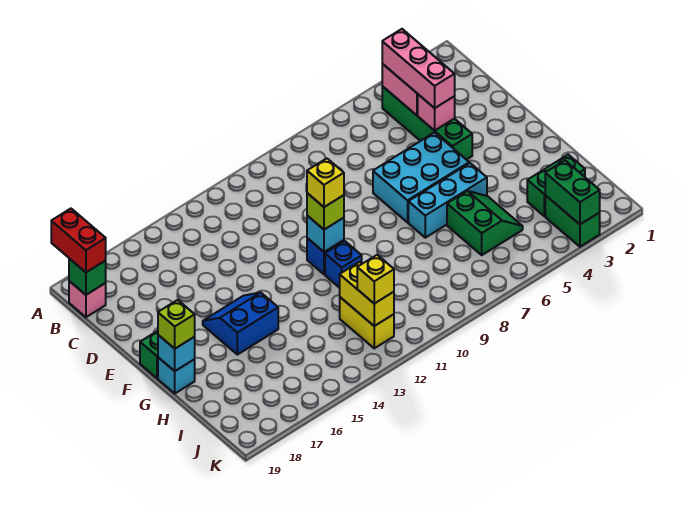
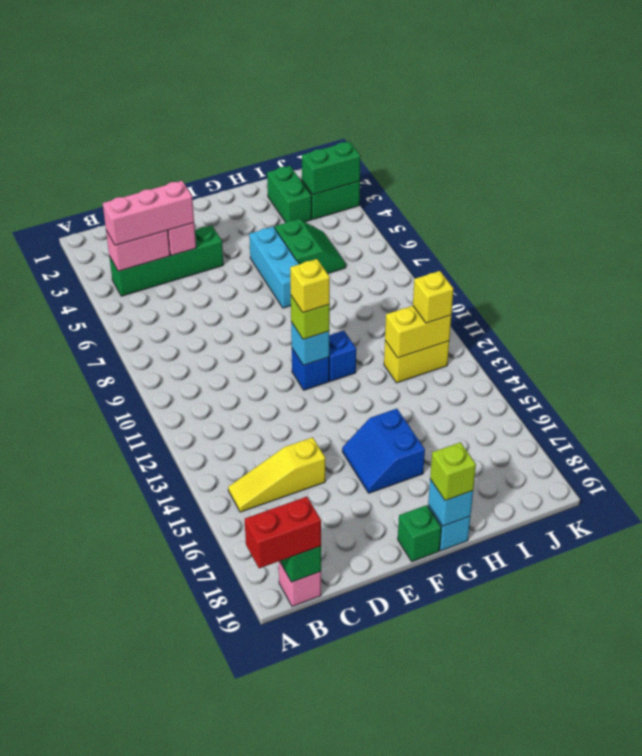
none -> yellow 1x3 slope [228,437,325,512]
cyan 2x3 brick [373,133,469,222] -> none
green 2x2 slope [447,191,523,255] -> green 2x2 slope turned to [275,219,346,274]

